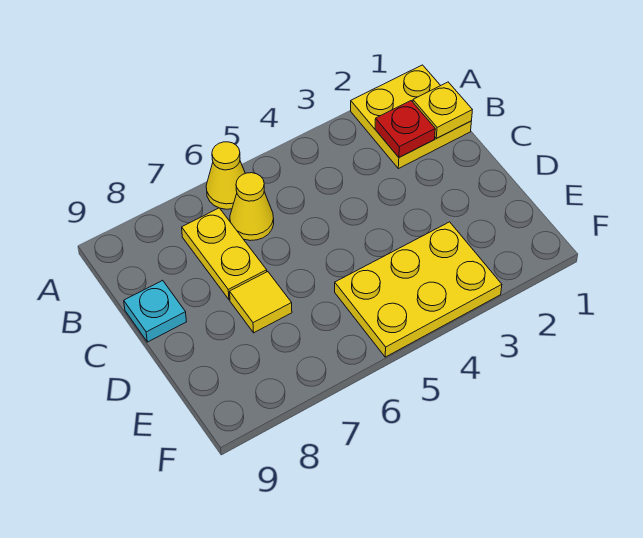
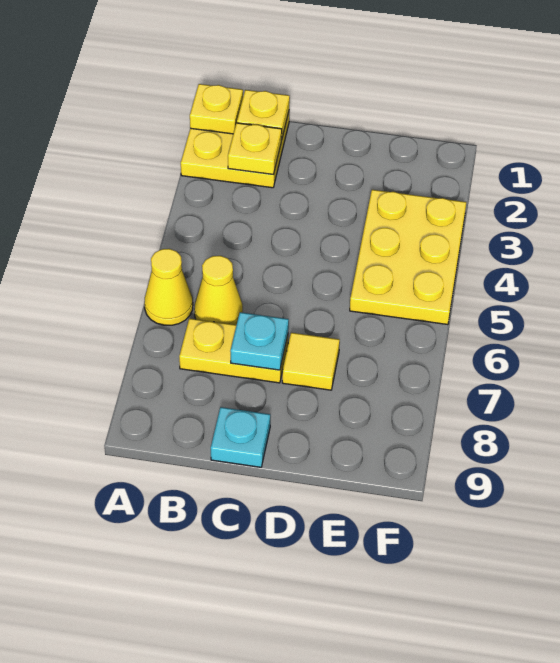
none -> yellow 1x1 plate [190,84,243,134]
red 1x1 plate [375,101,435,157] -> yellow 1x1 plate [228,123,282,175]
none -> cyan 1x1 plate [230,312,289,370]

